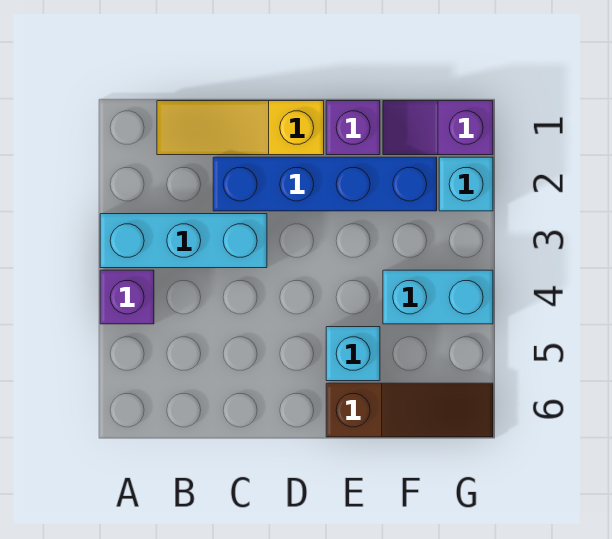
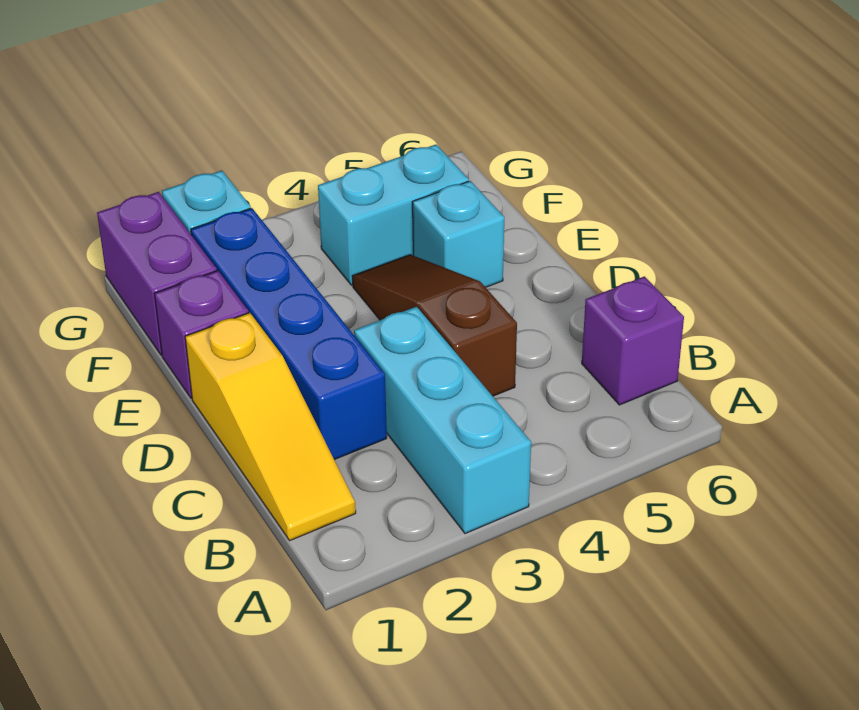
purple 1x1 brick [100,270,154,324] -> purple 1x1 brick moved to [582,276,684,405]
brown 1x3 slope [326,383,493,437] -> brown 1x3 slope moved to [353,255,517,396]
purple 1x2 slope [383,101,493,155] -> purple 1x2 brick [97,192,217,355]
cyan 1x2 brick [383,270,493,324] -> cyan 1x2 brick turned to [318,145,469,285]

